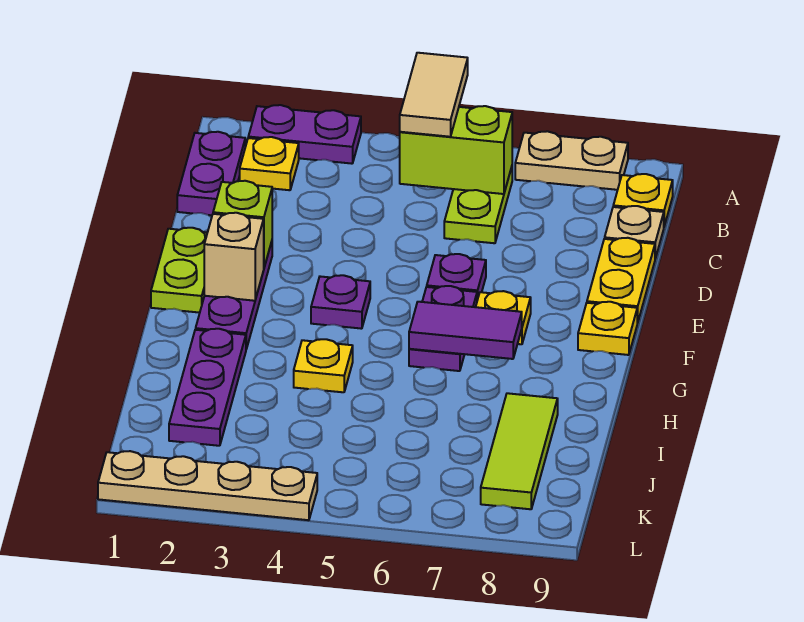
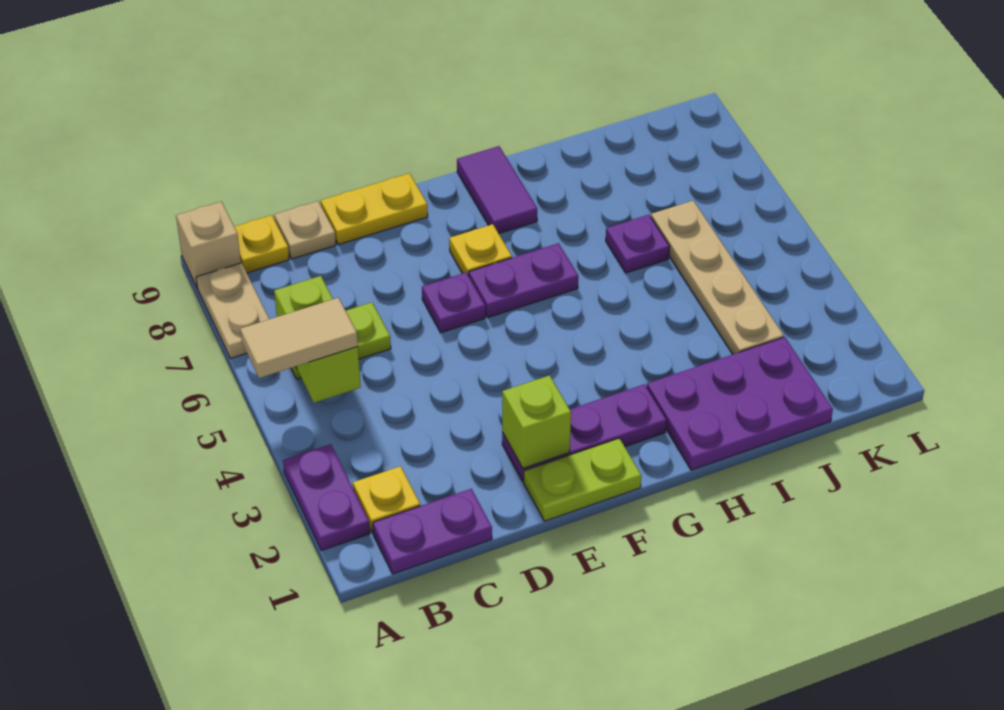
tan 1x1 brick [204,213,264,301] -> tan 1x1 brick moved to [176,202,241,287]
purple 1x1 plate [311,275,370,329] -> purple 1x1 plate moved to [606,215,670,273]
yellow 1x1 plate [578,302,637,355] -> none
purple 1x2 tile [409,302,522,359] -> purple 1x2 tile moved to [457,146,537,233]
purple 1x3 plate [169,329,246,446] -> purple 2x3 plate [647,337,833,470]
yellow 1x1 plate [294,339,353,392] -> none
lime 1x3 tile [481,393,558,509] -> none
tan 1x4 plate [98,451,317,520] -> tan 1x4 plate moved to [651,201,784,354]

